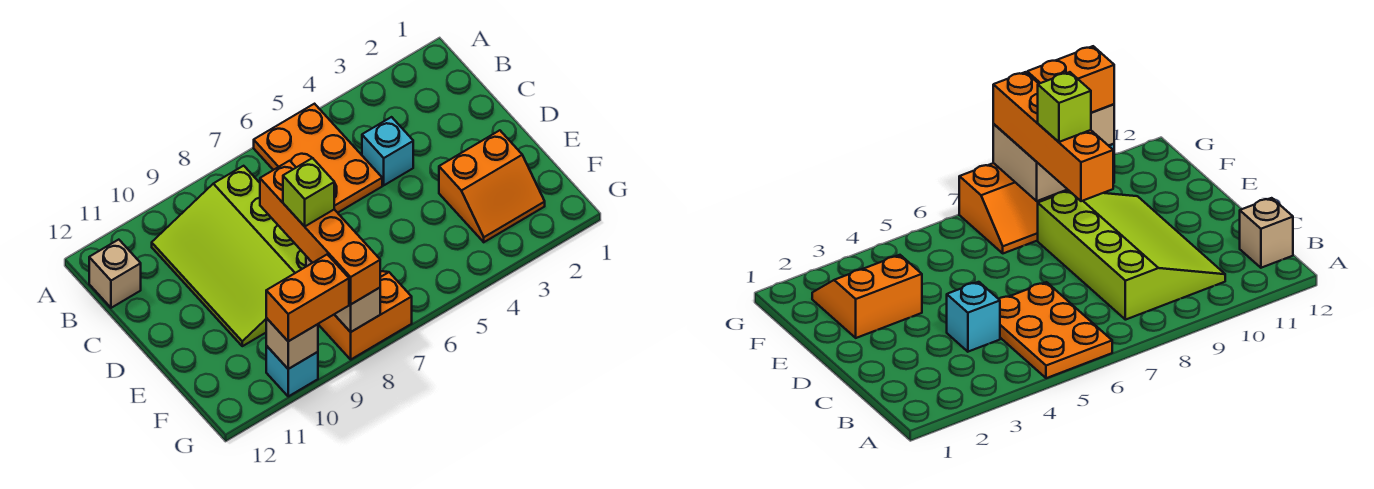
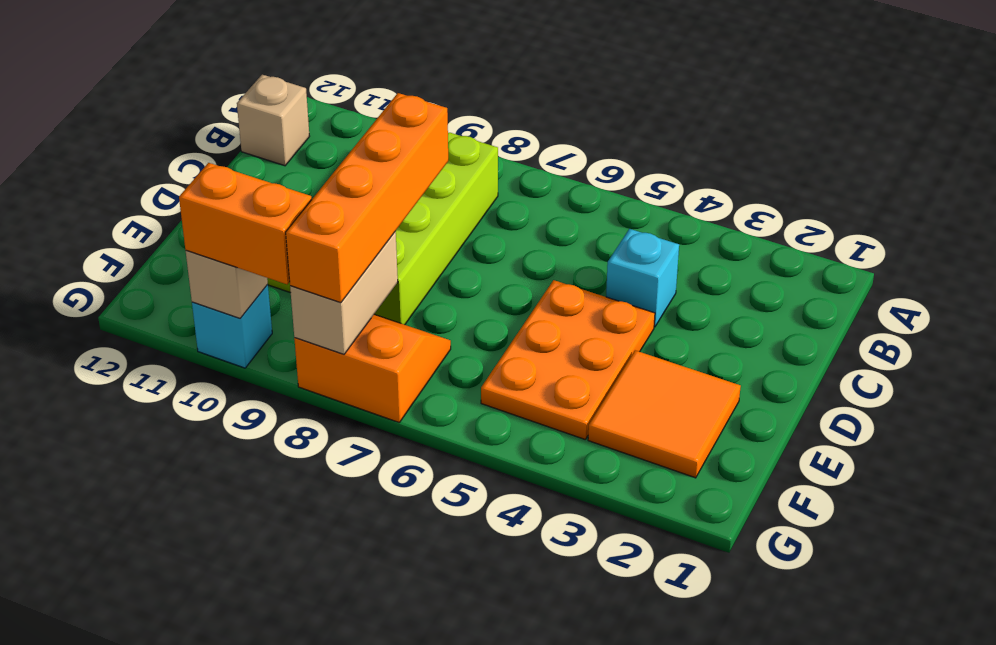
orange 2x3 plate [254,104,382,213] -> orange 2x3 plate moved to [481,280,655,439]
orange 2x2 slope [439,130,545,242] -> orange 2x2 tile [588,350,741,478]
lime 1x1 brick [283,158,334,226] -> none

